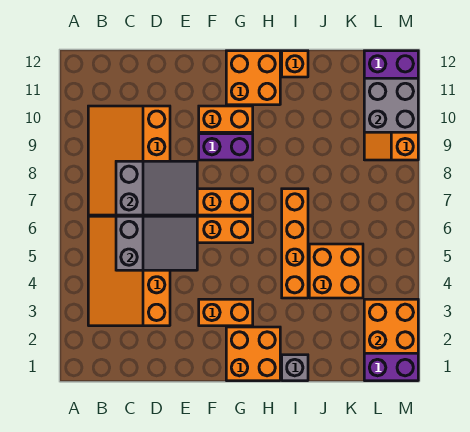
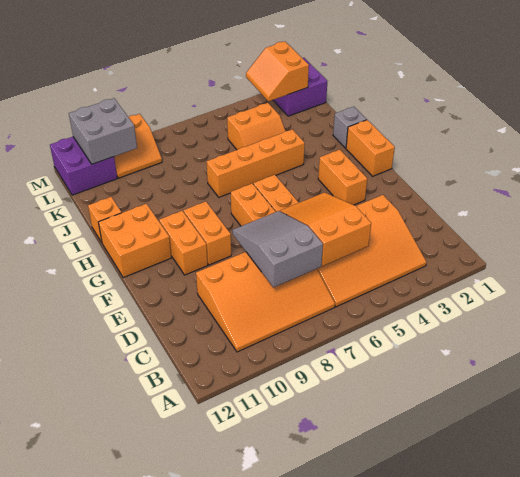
grey 2x3 slope [116,216,197,270] -> orange 2x3 slope [280,192,371,266]
purple 1x2 brick [199,134,253,160] -> orange 1x2 brick [183,202,231,265]
orange 2x2 brick [226,327,280,381] -> orange 1x2 brick [346,120,395,176]
orange 2x2 brick [309,244,363,298] -> orange 2x2 slope [227,103,285,150]
orange 2x2 brick [364,299,418,353] -> orange 2x2 slope [246,41,309,101]

